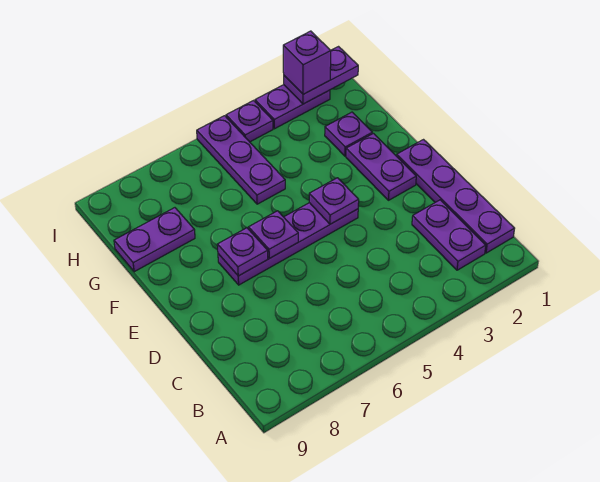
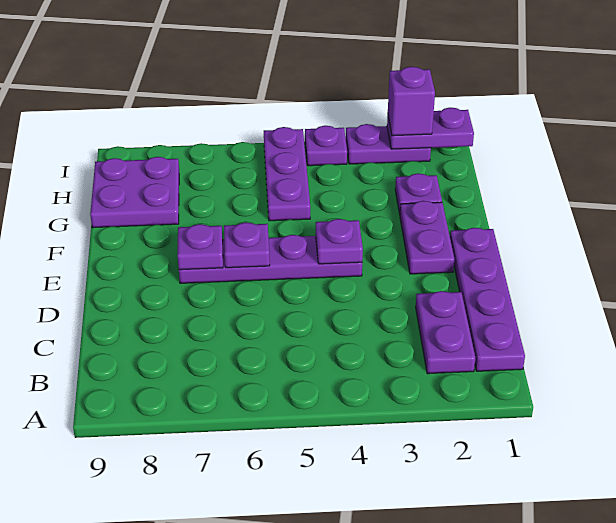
purple 1x2 plate [114,208,195,272] -> purple 2x2 plate [90,157,179,228]

